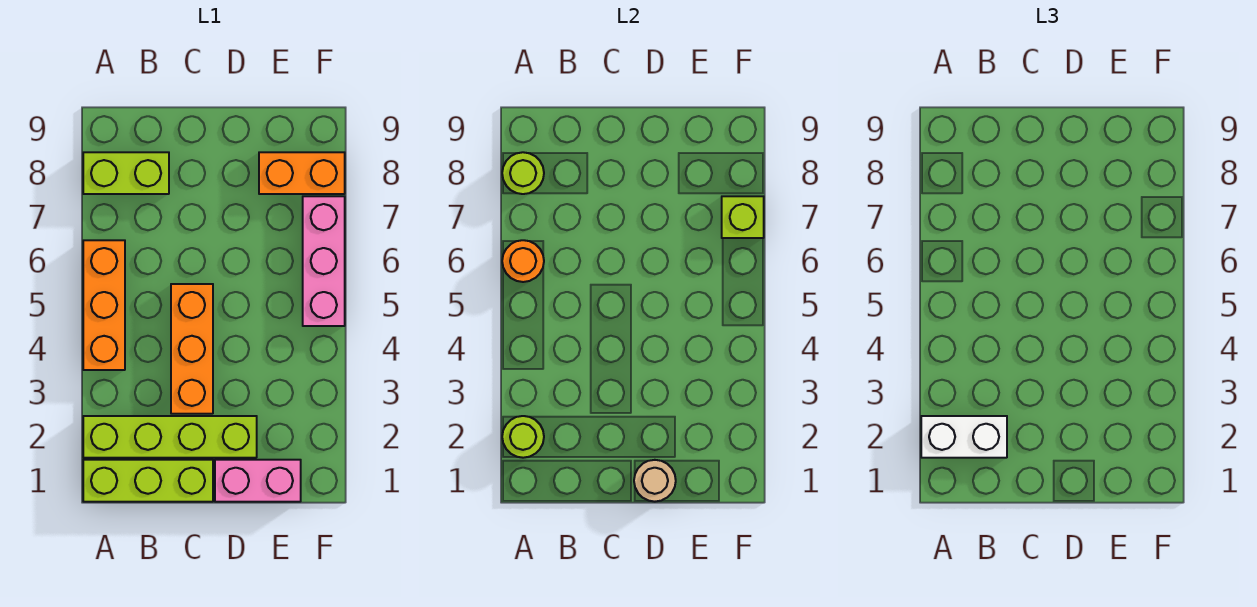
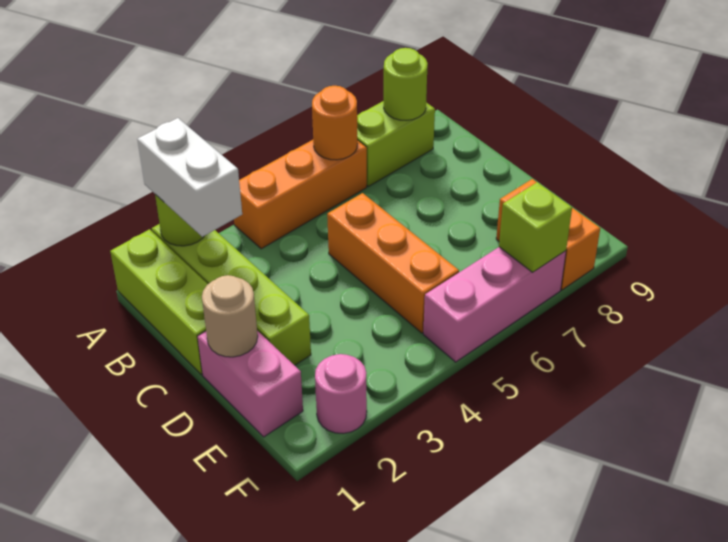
lime 1x2 brick [83,152,169,194] -> lime 1x2 brick turned to [357,101,435,186]
orange 1x3 brick [171,284,213,414] -> orange 1x3 brick turned to [327,193,459,333]
none -> pink 1x1 round brick [315,354,367,434]

